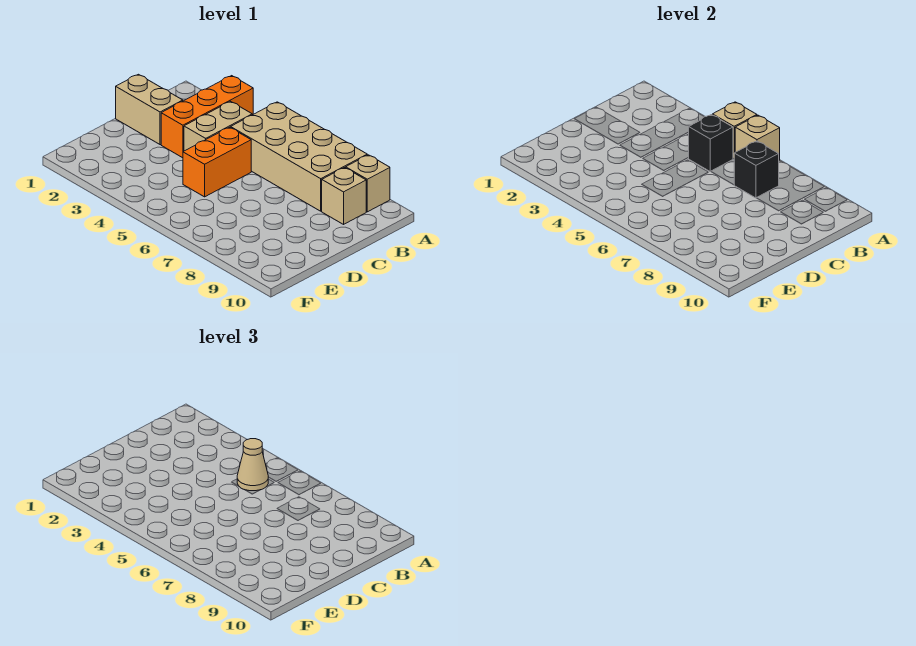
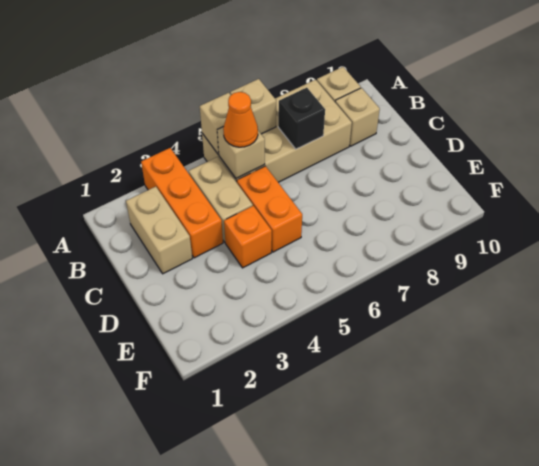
black 1x1 brick [688,115,733,172] -> tan 1x1 brick [217,127,265,178]
tan 1x1 cone [237,439,268,491] -> orange 1x1 cone [223,92,258,147]
tan 1x2 brick [116,74,183,145] -> tan 1x2 brick turned to [126,187,192,274]
none -> orange 1x1 brick [224,206,272,268]

